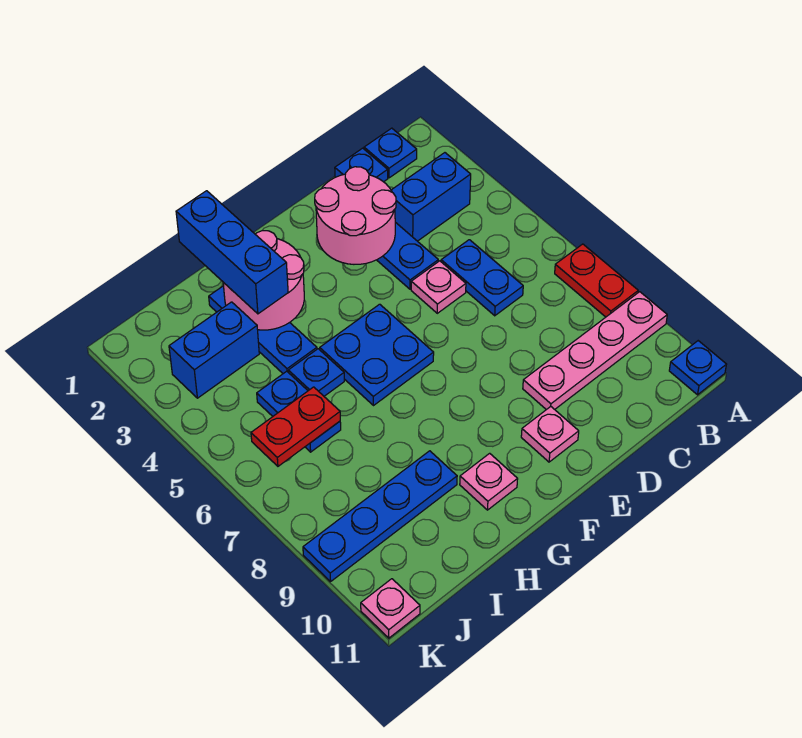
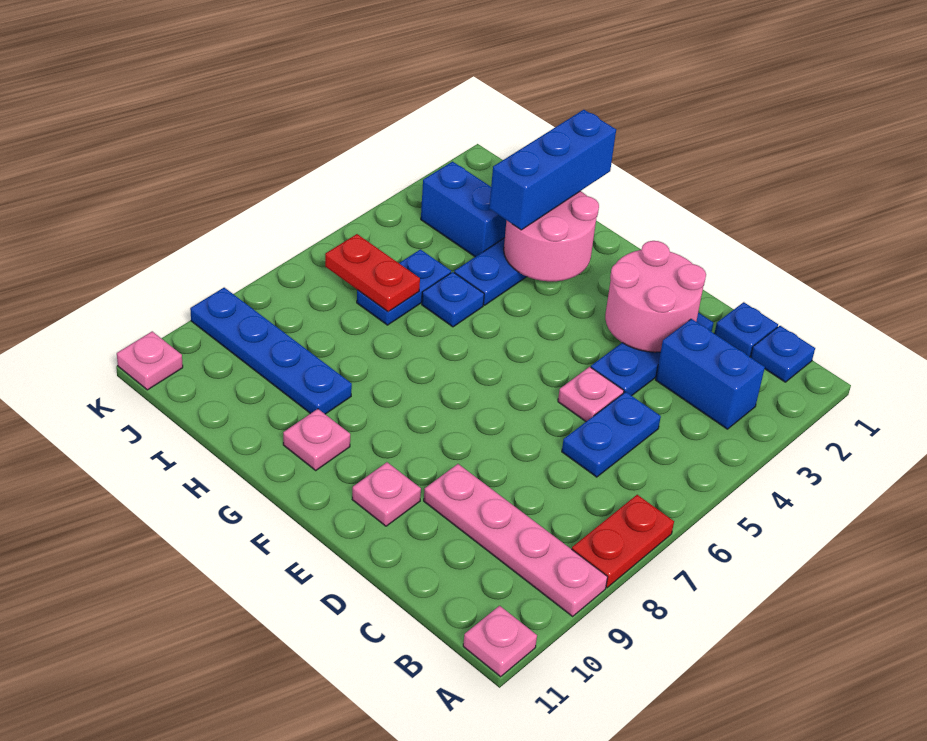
blue 1x1 plate [669,341,727,395] -> pink 1x1 plate [463,606,537,677]
blue 2x2 plate [320,304,434,406] -> none

